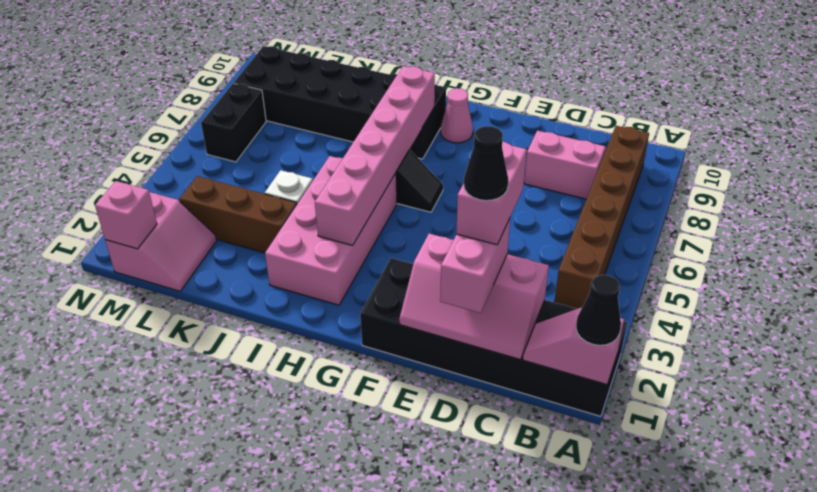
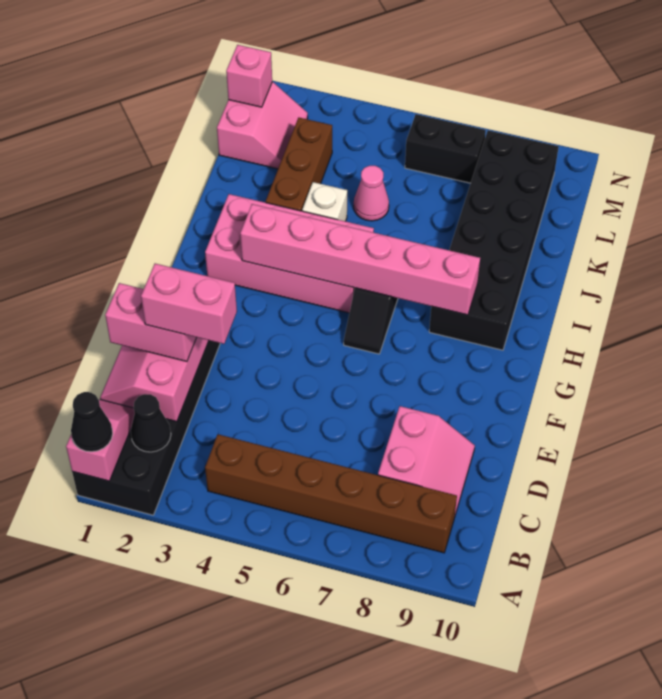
black 1x1 cone [464,126,508,201] -> black 1x1 cone moved to [131,394,171,452]
pink 1x1 cone [441,88,473,143] -> pink 1x1 cone moved to [354,166,389,221]
pink 2x2 slope [105,192,217,291] -> pink 2x2 slope turned to [217,82,308,169]

